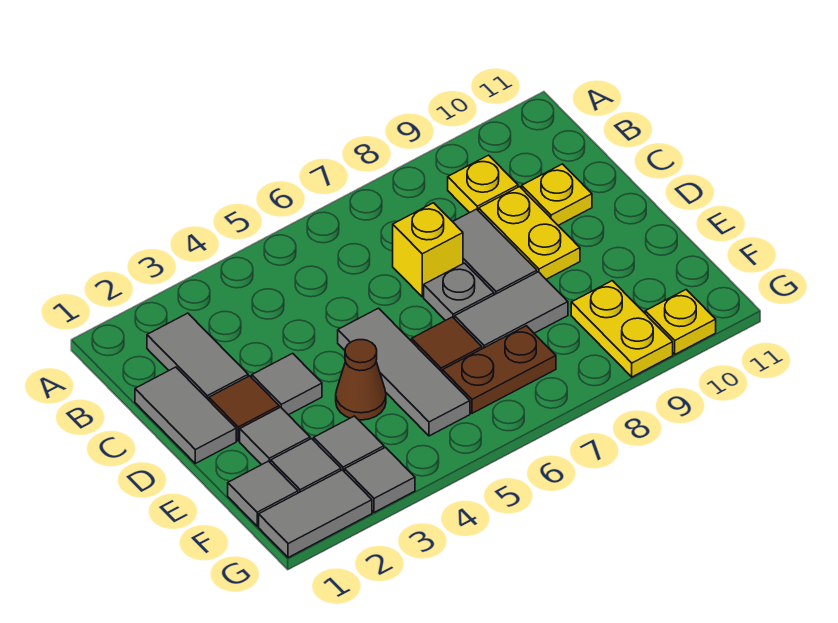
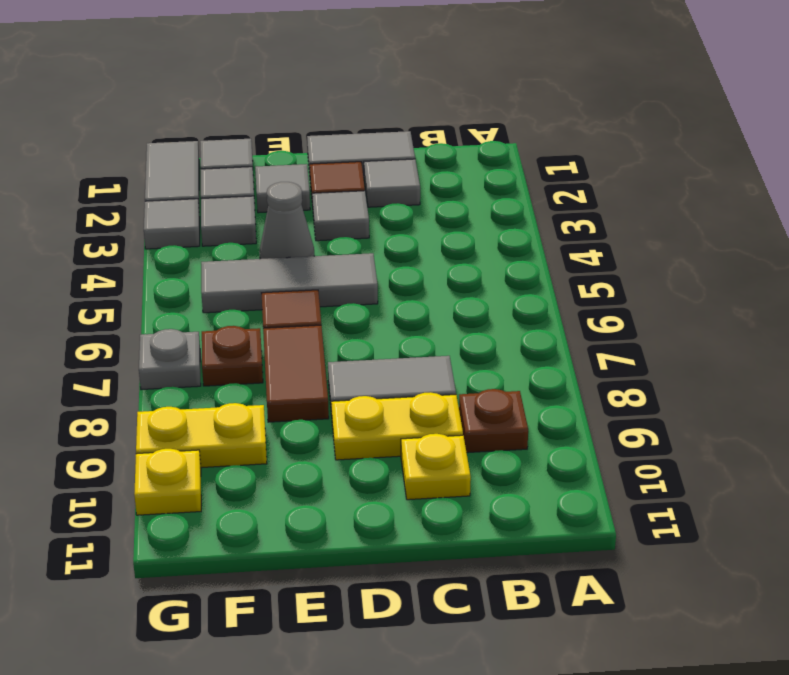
grey 1x2 tile [147,313,248,400] -> grey 1x1 tile [364,159,420,207]
yellow 1x1 plate [448,155,518,213] -> brown 1x1 plate [459,389,528,453]
yellow 1x1 brick [393,203,463,297] -> none
grey 1x1 plate [424,263,494,321] -> grey 1x1 plate moved to [139,329,201,390]
brown 1x1 cone [336,340,386,420] -> grey 1x1 cone [260,182,314,259]
grey 1x2 tile [455,272,568,349] -> brown 1x2 tile [263,325,329,422]
brown 1x2 plate [443,326,556,413] -> brown 1x1 plate [202,326,263,386]

